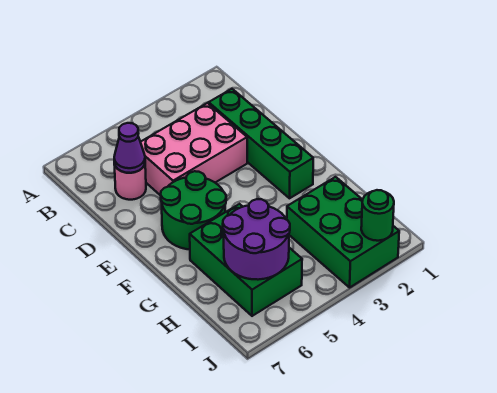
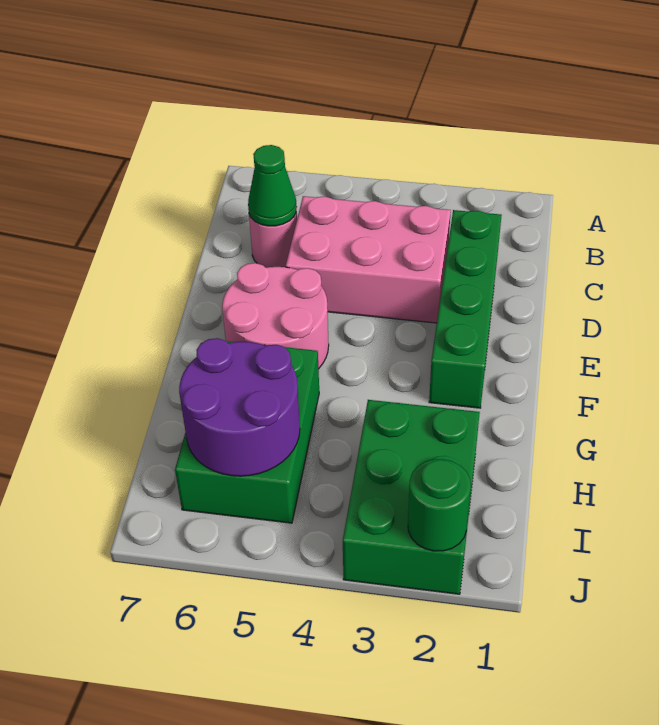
purple 1x1 cone [114,123,145,173] -> green 1x1 cone [248,145,297,226]
green 2x2 round brick [161,171,226,250] -> pink 2x2 round brick [222,263,329,369]

